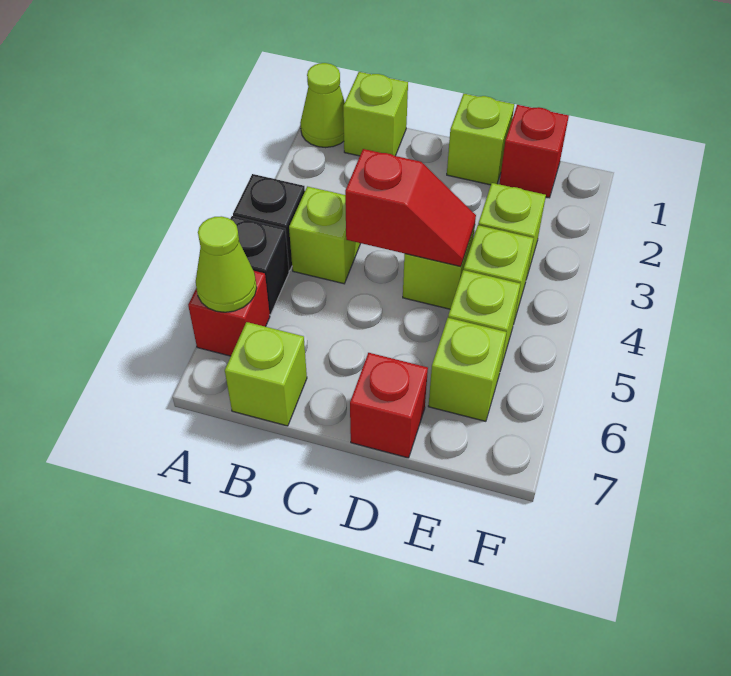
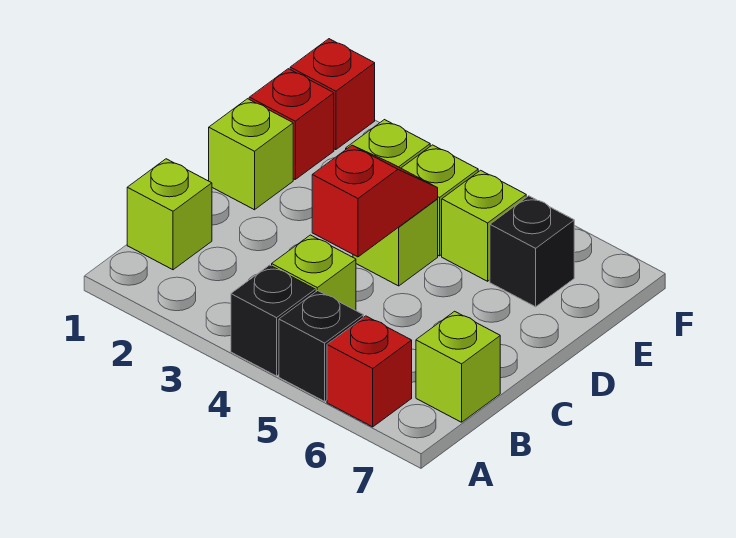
lime 1x1 cone [300,63,345,148] -> none
lime 1x1 cone [196,216,257,312] -> none
red 1x1 brick [350,353,428,458] -> red 1x1 brick moved to [290,39,375,150]
lime 1x1 brick [428,318,507,421] -> black 1x1 brick [490,196,574,307]

